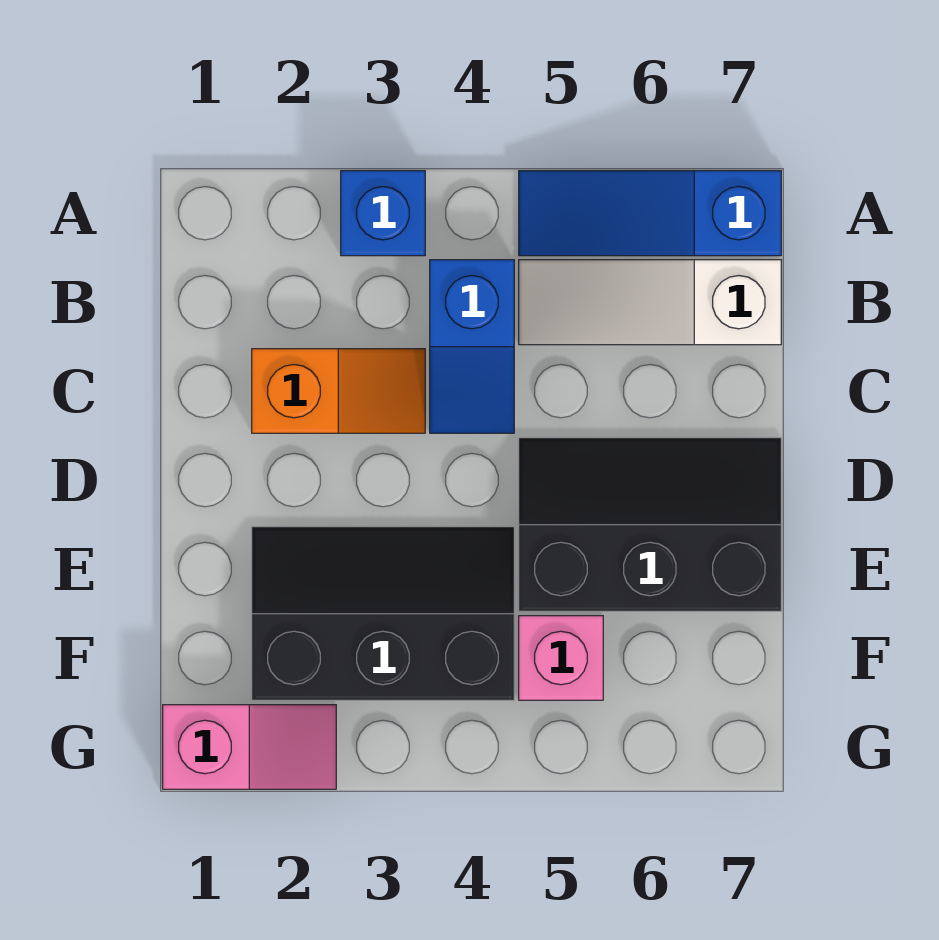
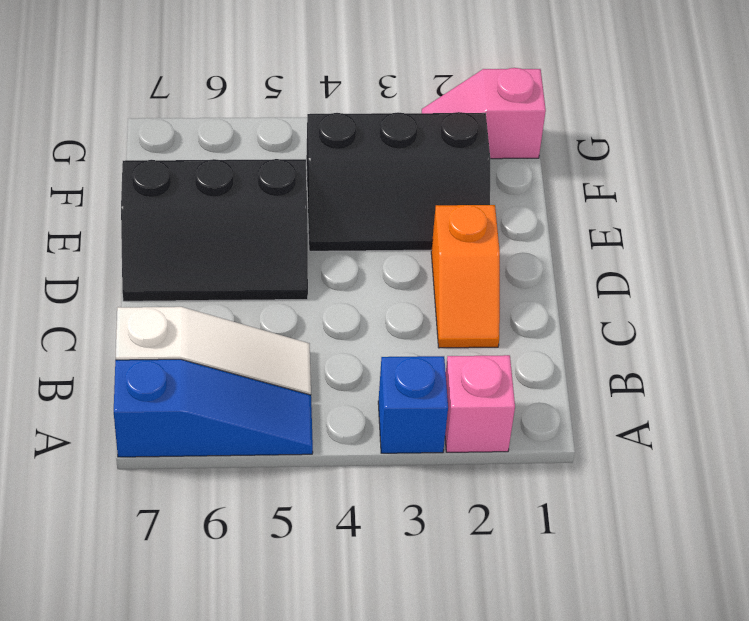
blue 1x2 slope [430,260,514,433] -> none
orange 1x2 slope [252,349,425,433] -> orange 1x2 slope turned to [431,205,500,348]
pink 1x1 brick [519,616,603,700] -> pink 1x1 brick moved to [445,355,515,452]

